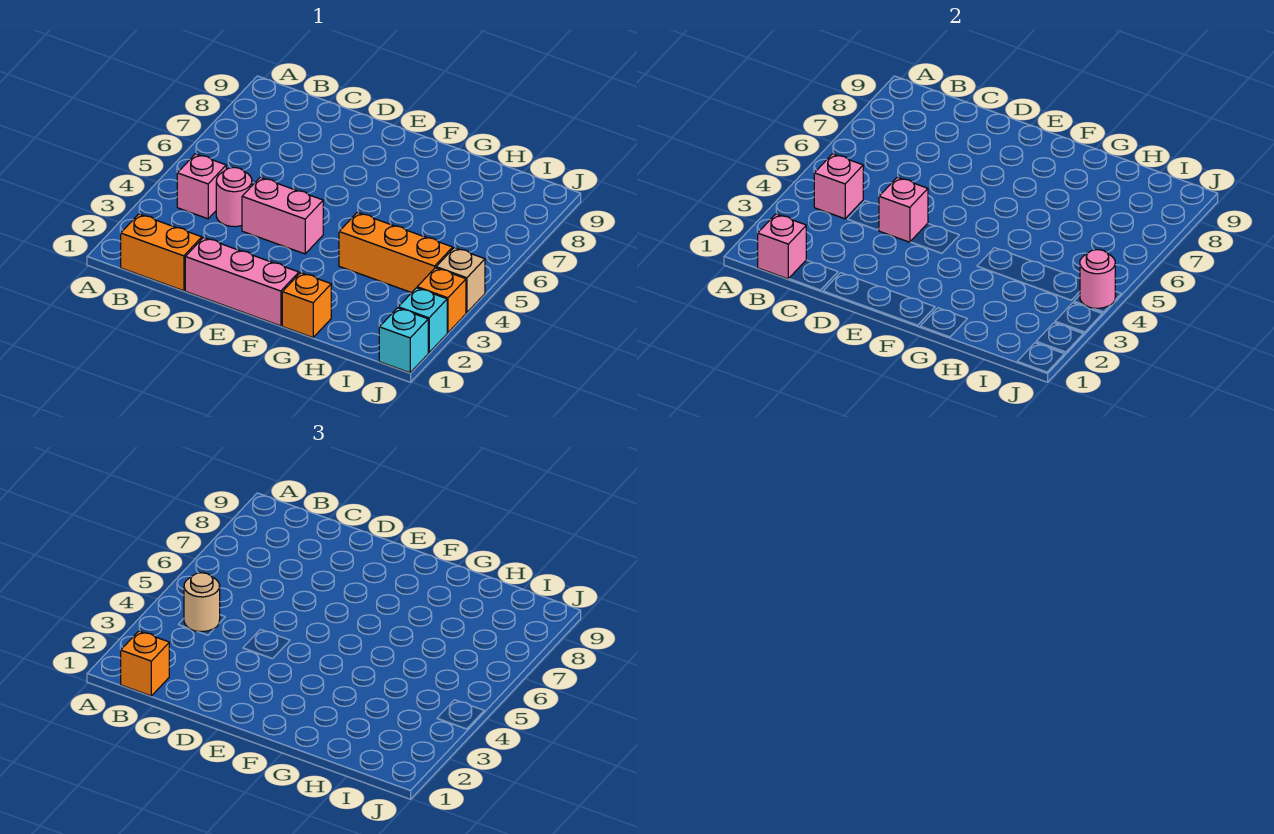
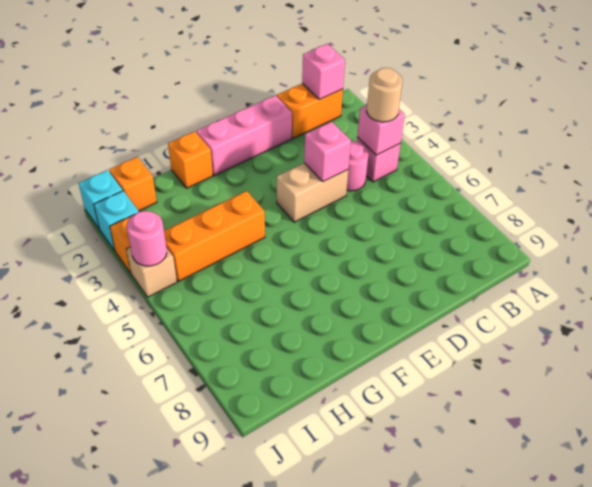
orange 1x1 brick [121,631,169,696] -> orange 1x1 brick moved to [109,157,157,211]
pink 1x2 brick [242,177,323,254] -> tan 1x2 brick [277,163,348,222]

